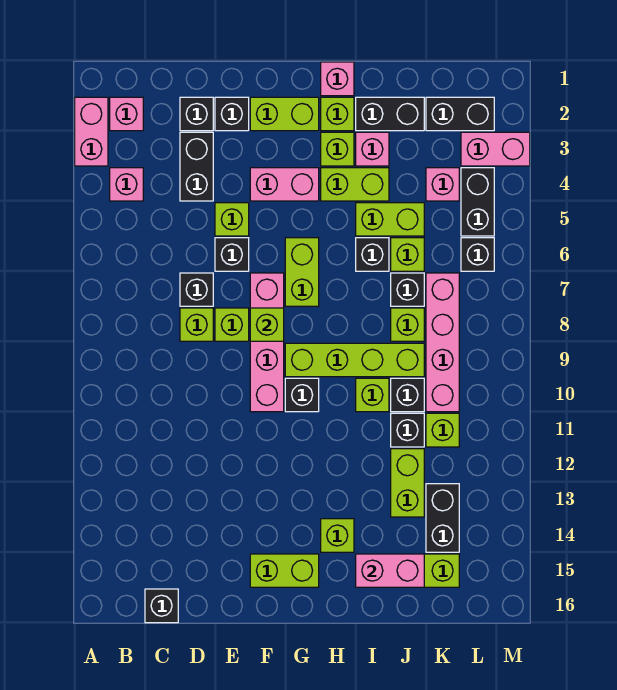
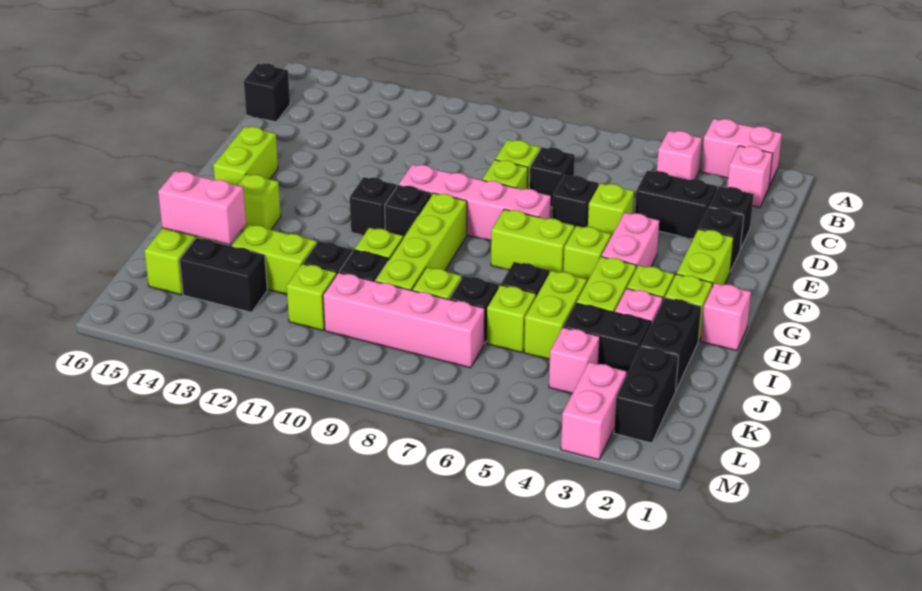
lime 1x1 brick [250,308,284,341] -> lime 1x1 brick moved to [563,226,611,281]
pink 1x2 brick [356,554,424,587] -> pink 1x2 brick turned to [158,171,246,244]
black 1x2 brick [461,168,494,236] -> black 1x2 brick moved to [563,303,651,375]
black 1x1 brick [461,238,494,271] -> black 1x1 brick moved to [350,177,397,235]

